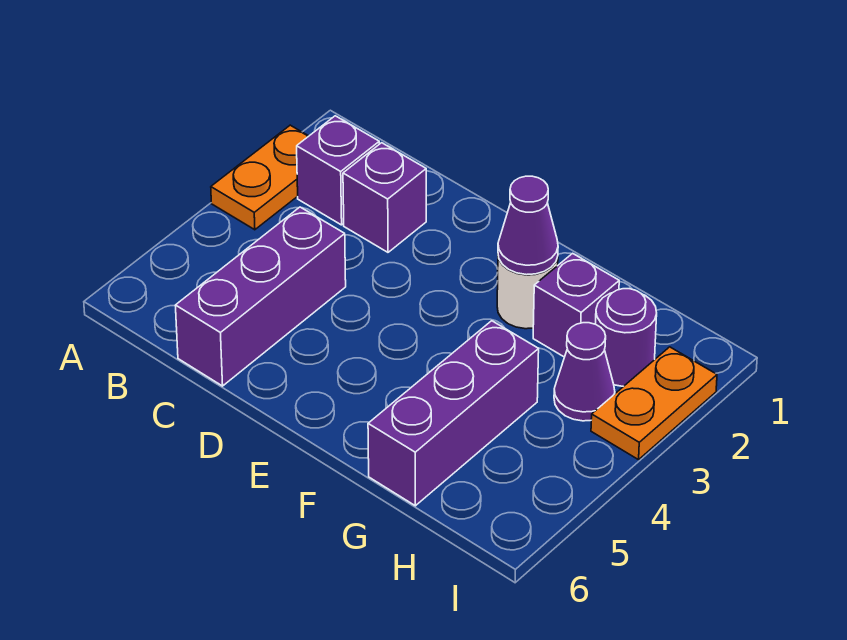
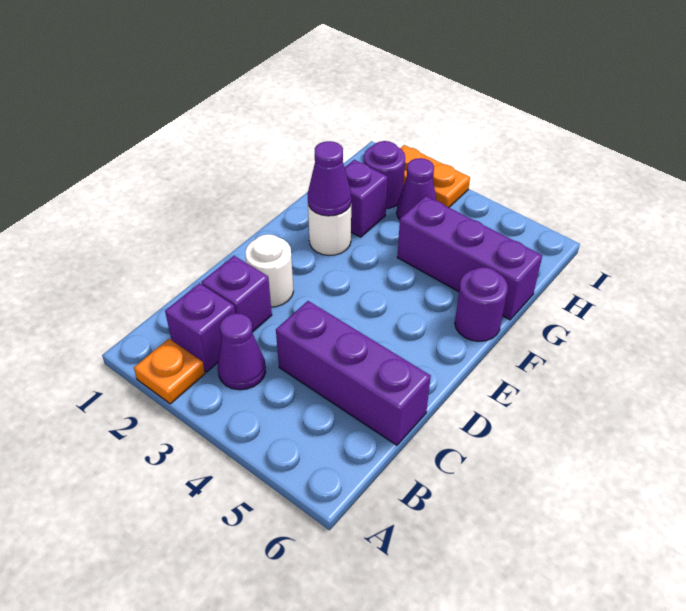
orange 1x2 plate [211,125,308,230] -> orange 1x1 plate [134,339,205,404]
none -> purple 1x1 cone [218,313,266,390]
none -> white 1x1 round brick [245,234,293,307]
none -> purple 1x1 round brick [455,267,508,342]

